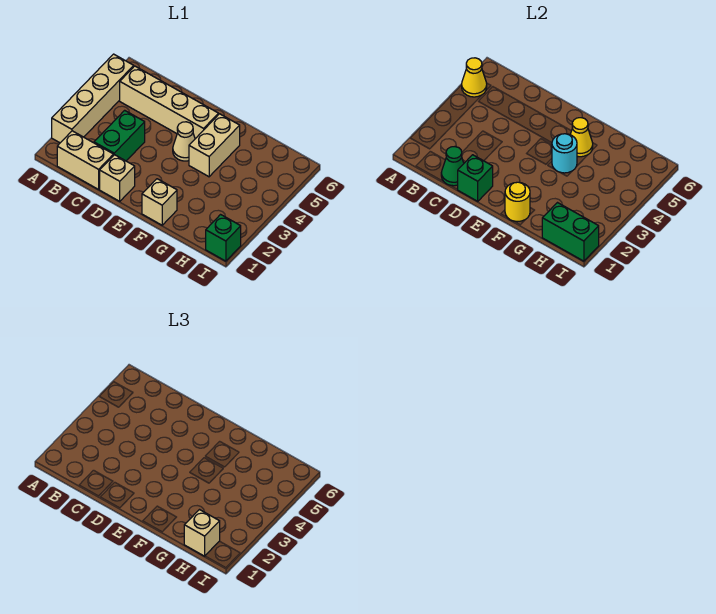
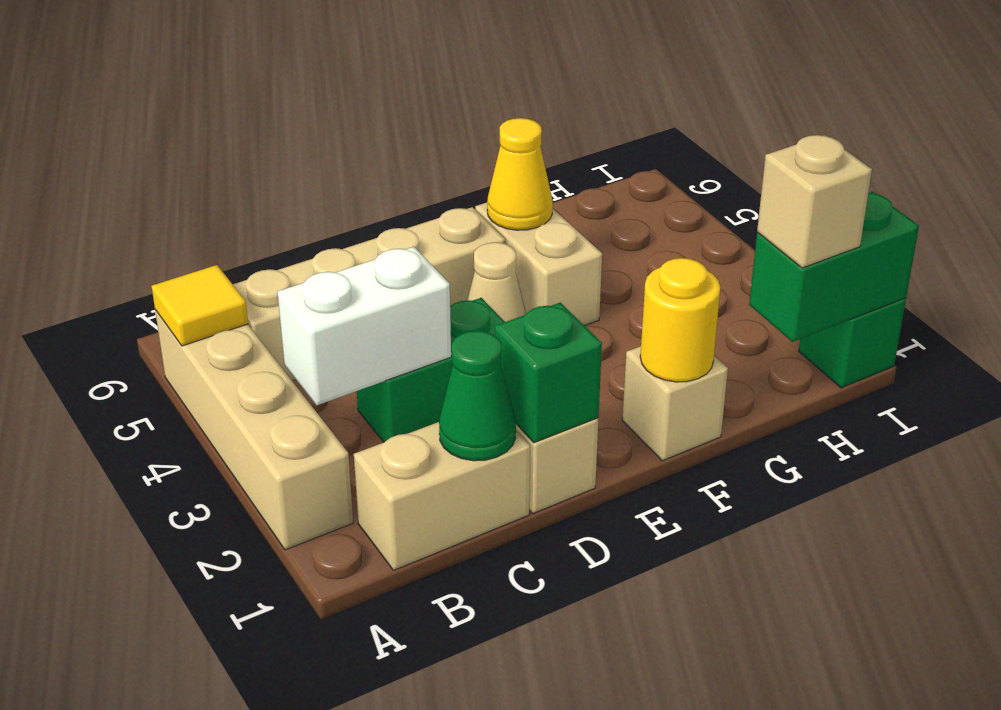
yellow 1x1 cone [462,58,487,97] -> yellow 1x1 tile [151,265,248,346]
none -> white 1x2 brick [277,247,451,405]
green 1x2 brick [94,110,145,161] -> green 1x2 brick turned to [357,298,505,442]
cyan 1x1 round brick [552,134,577,173] -> none

